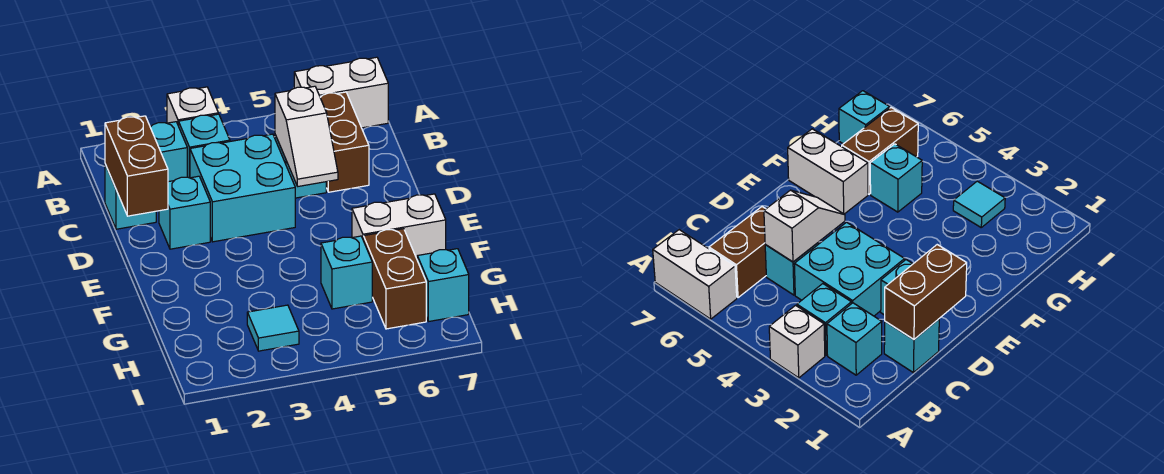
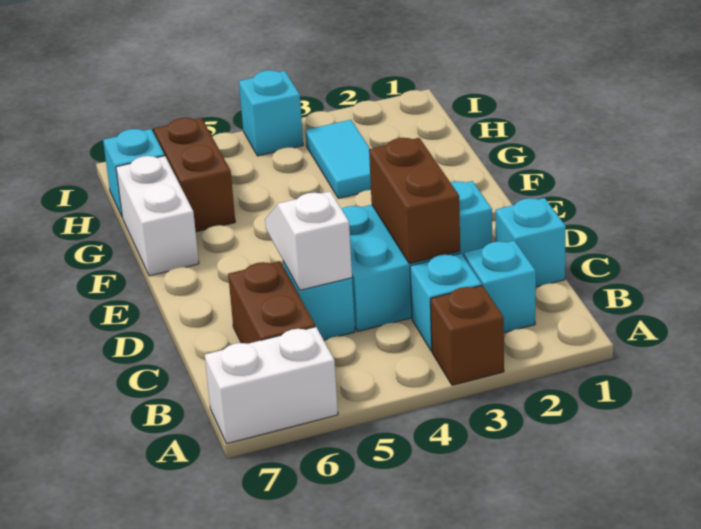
white 1x1 brick [167,87,218,126] -> brown 1x1 brick [431,286,504,385]
brown 1x2 brick [105,116,168,216] -> brown 1x2 brick moved to [369,138,460,264]
white 1x2 brick [352,194,446,259] -> white 1x2 brick turned to [116,156,199,276]
cyan 1x1 brick [321,236,372,309] -> cyan 1x1 brick moved to [239,70,303,156]
cyan 1x1 tile [247,305,299,351] -> cyan 1x2 tile [305,120,371,198]

